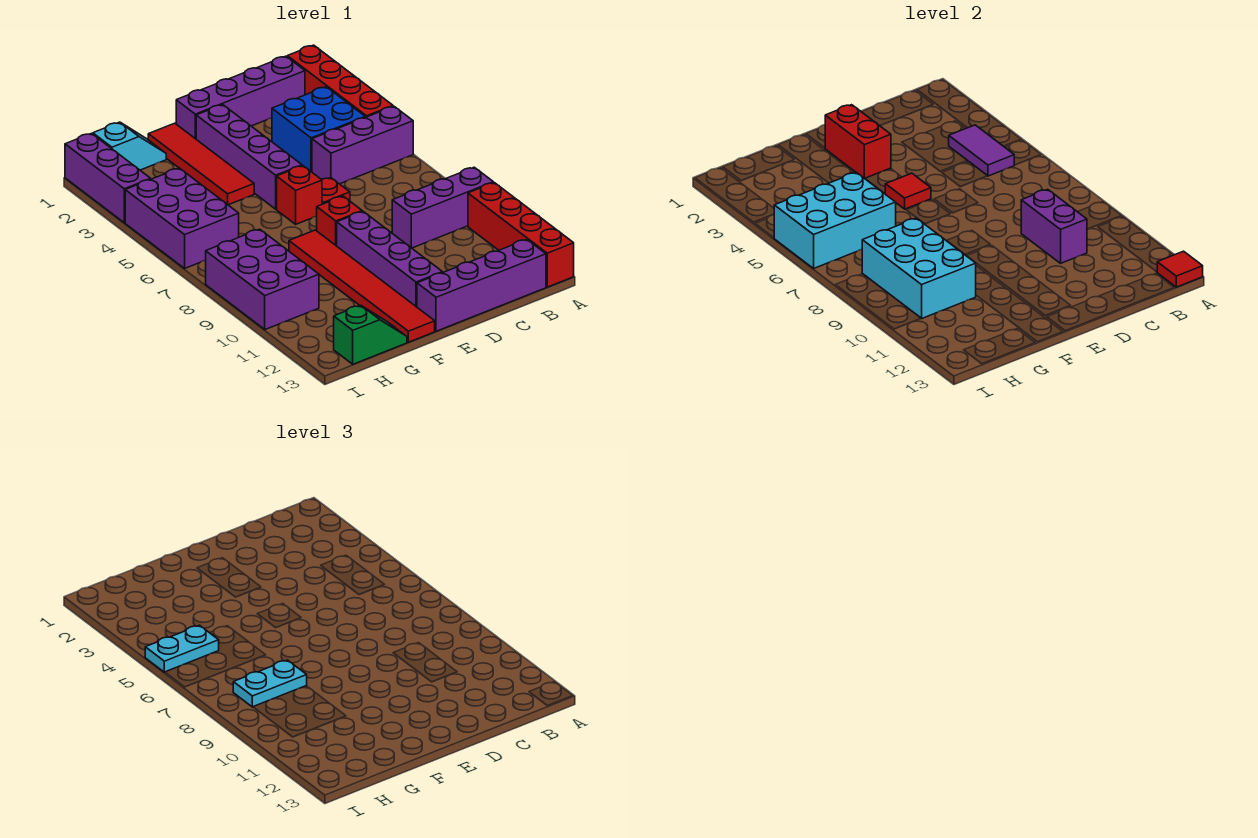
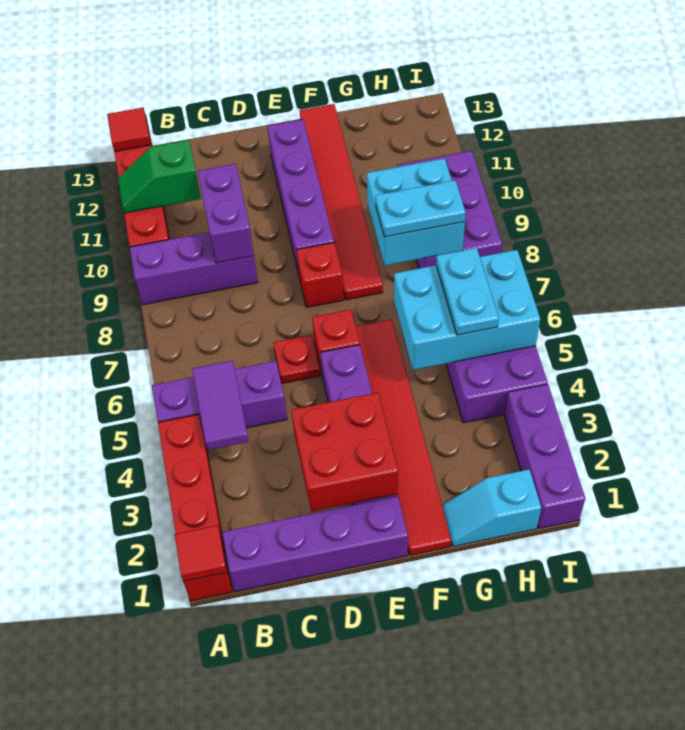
blue 2x2 brick [272,87,365,172] -> none
purple 1x4 brick [417,239,546,331] -> none
red 1x2 brick [825,105,891,179] -> red 2x2 brick [291,393,398,512]
red 1x1 tile [885,173,931,209] -> red 1x1 tile moved to [175,525,227,581]
red 1x4 tile [148,123,254,205] -> red 1x6 tile [356,319,451,555]
cyan 2x3 brick [862,218,976,318] -> cyan 2x2 brick [367,158,465,265]
green 1x2 slope [334,305,407,364] -> green 1x2 slope moved to [118,140,201,213]
cyan 1x2 plate [145,625,219,672] -> cyan 1x2 plate turned to [436,248,499,335]

